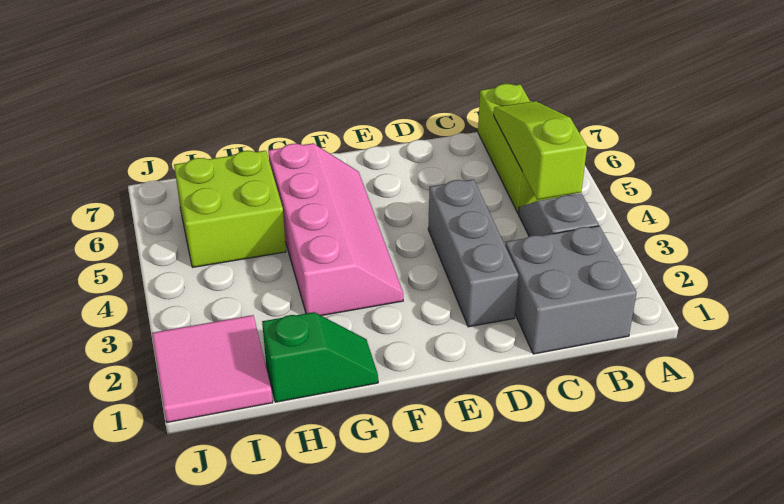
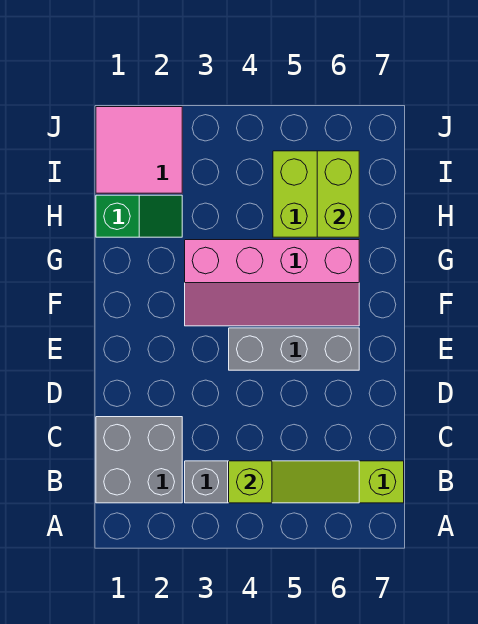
grey 1x3 brick [428,179,518,327] -> grey 1x3 brick moved to [229,328,359,370]
green 1x2 slope [262,312,378,402] -> green 1x2 slope turned to [96,195,182,237]
none -> lime 1x2 brick [317,151,359,237]

